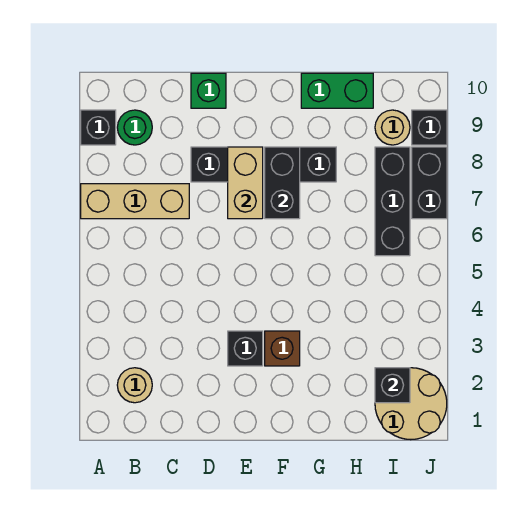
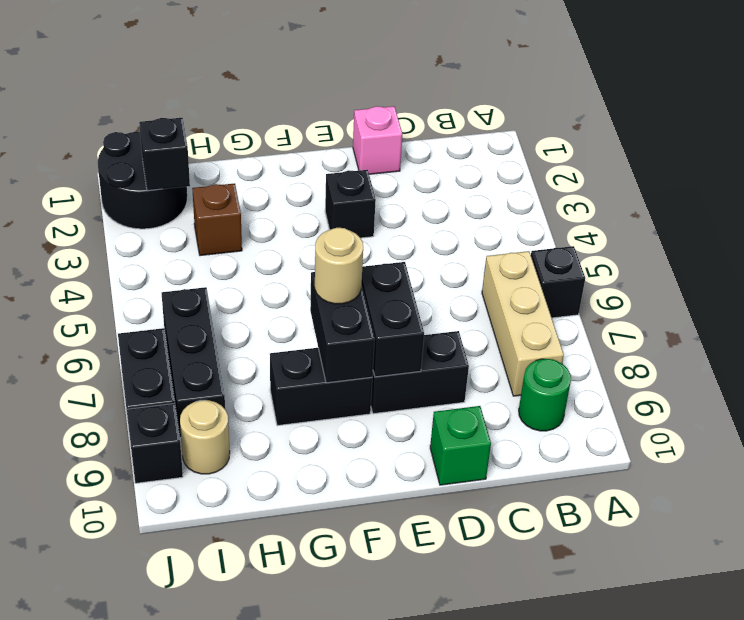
tan 1x3 brick [81,184,189,219] -> tan 1x3 brick turned to [482,251,564,396]
black 1x1 brick [81,110,116,145] -> black 1x1 brick moved to [531,246,585,318]
tan 1x1 round brick [117,368,152,403] -> tan 1x1 round brick moved to [315,228,363,304]
none -> pink 1x1 brick [353,106,402,174]
tan 1x2 brick [228,147,263,219] -> black 1x2 brick [362,262,424,377]
brown 1x1 brick [265,331,300,366] -> brown 1x1 brick moved to [192,184,242,256]
green 1x2 brick [301,73,373,108] -> none
tan 2x2 round brick [375,368,447,440] -> black 2x2 round brick [98,131,187,229]

